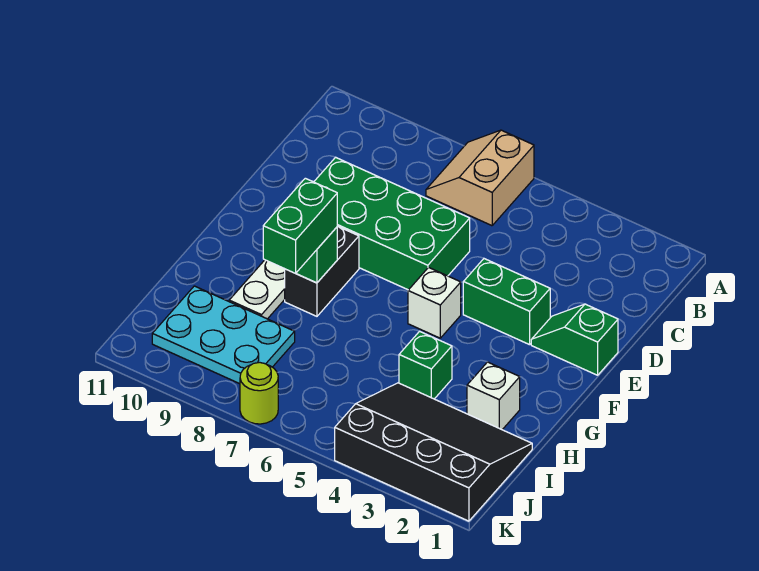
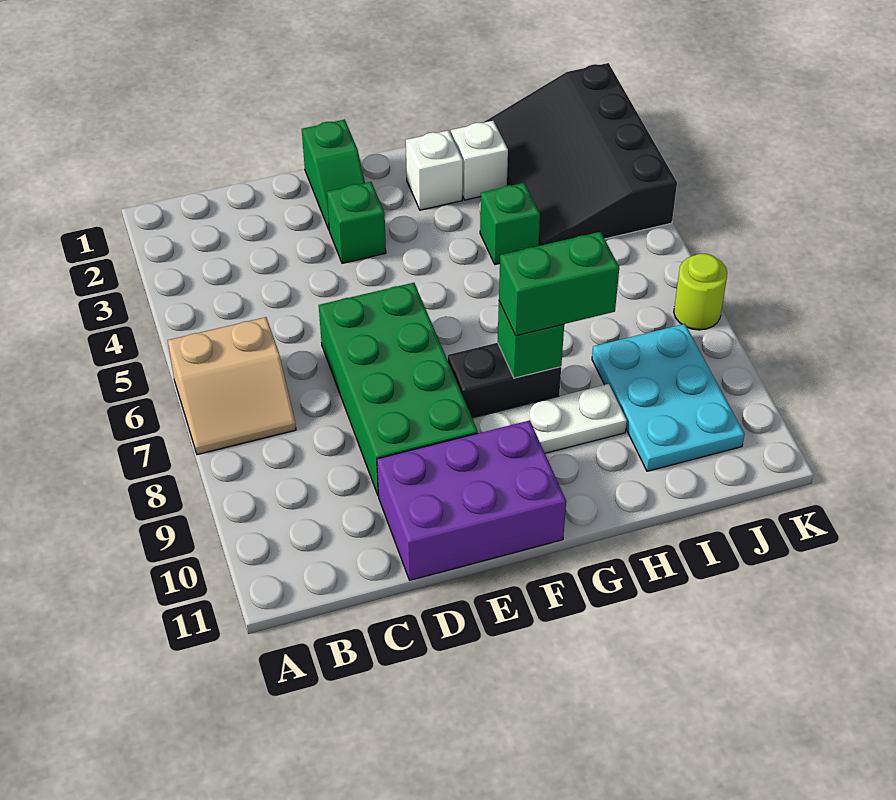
none -> purple 2x3 brick [377,420,566,580]
green 1x2 brick [463,259,550,345] -> green 1x1 brick [327,182,386,263]
white 1x1 brick [408,267,461,338] -> white 1x1 brick moved to [406,130,463,210]

